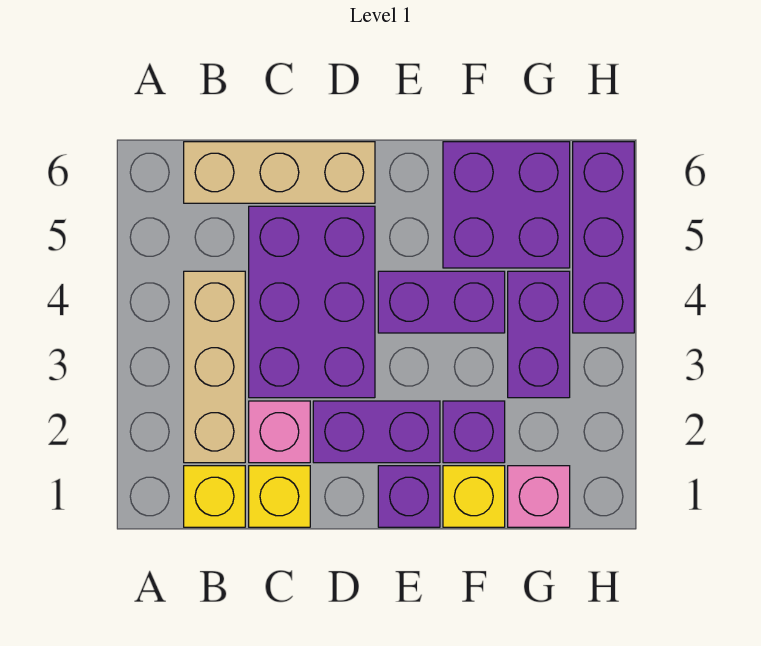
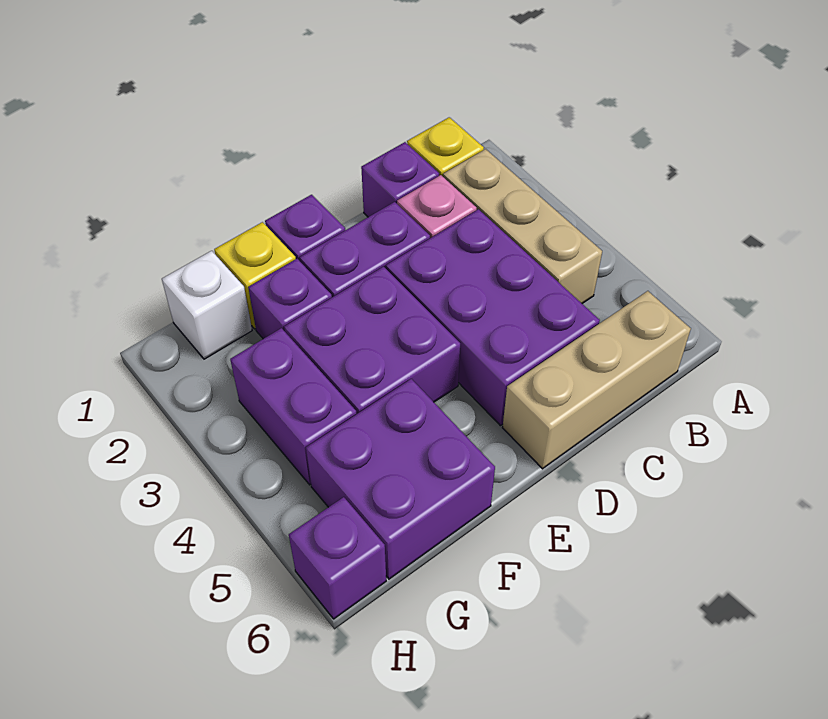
yellow 1x1 brick [249,466,310,527] -> purple 1x1 brick [361,142,439,217]
purple 1x2 brick [378,271,505,333] -> purple 2x2 brick [284,267,460,414]
pink 1x1 brick [508,466,570,527] -> white 1x1 brick [162,251,252,359]
purple 1x3 brick [573,142,634,333] -> purple 1x1 brick [289,497,386,619]

